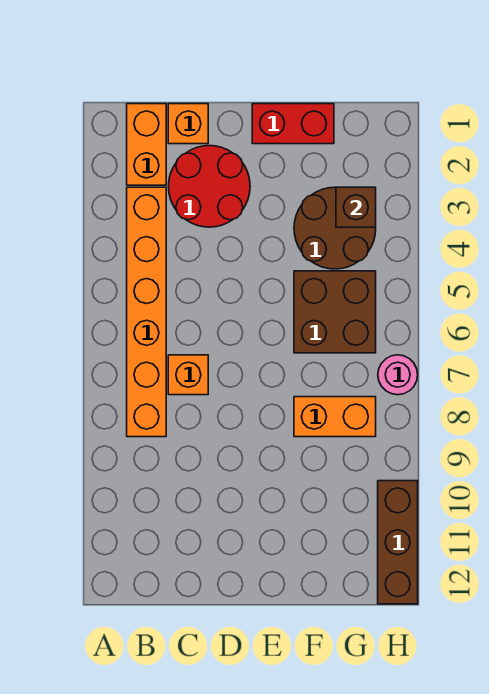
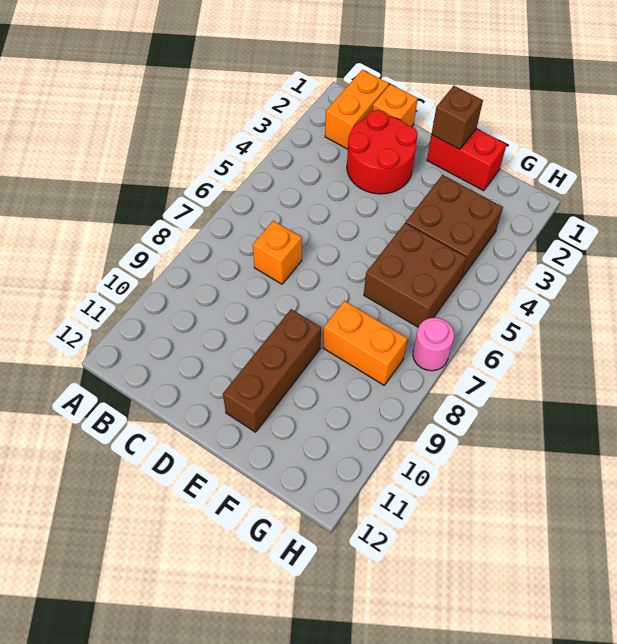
orange 1x6 brick [127,187,166,437] -> none
brown 2x2 round brick [294,187,376,269] -> brown 2x2 brick [406,175,503,279]
brown 1x1 brick [336,187,376,227] -> brown 1x1 brick moved to [431,86,483,149]
brown 1x3 brick [378,481,418,604] -> brown 1x3 brick moved to [223,309,321,432]

